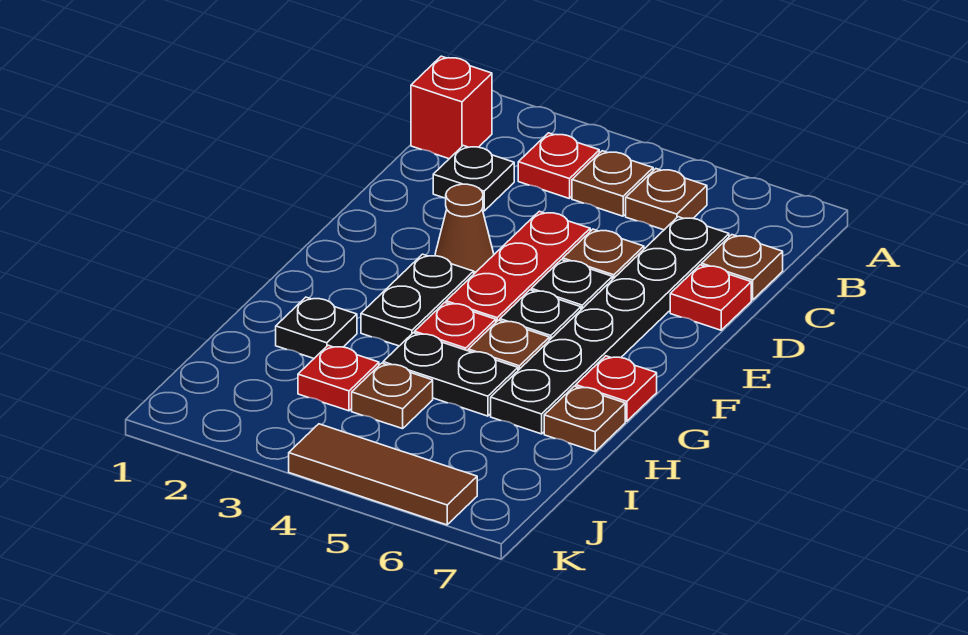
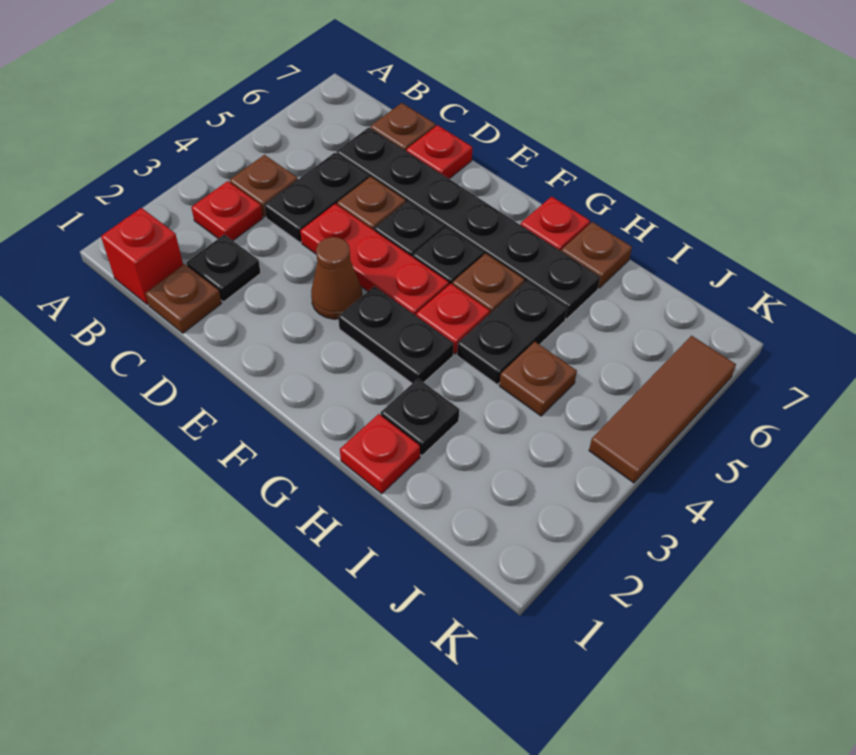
brown 1x1 plate [626,169,707,230] -> brown 1x1 plate moved to [145,264,222,333]
none -> black 1x2 plate [264,153,369,242]
red 1x1 plate [298,345,379,411] -> red 1x1 plate moved to [340,414,420,494]

